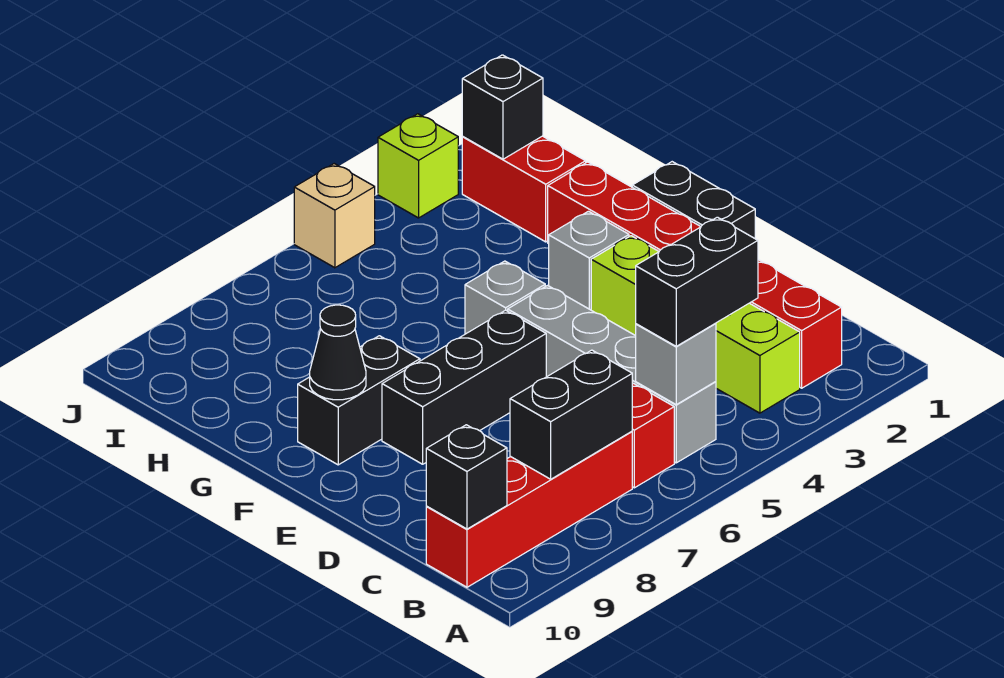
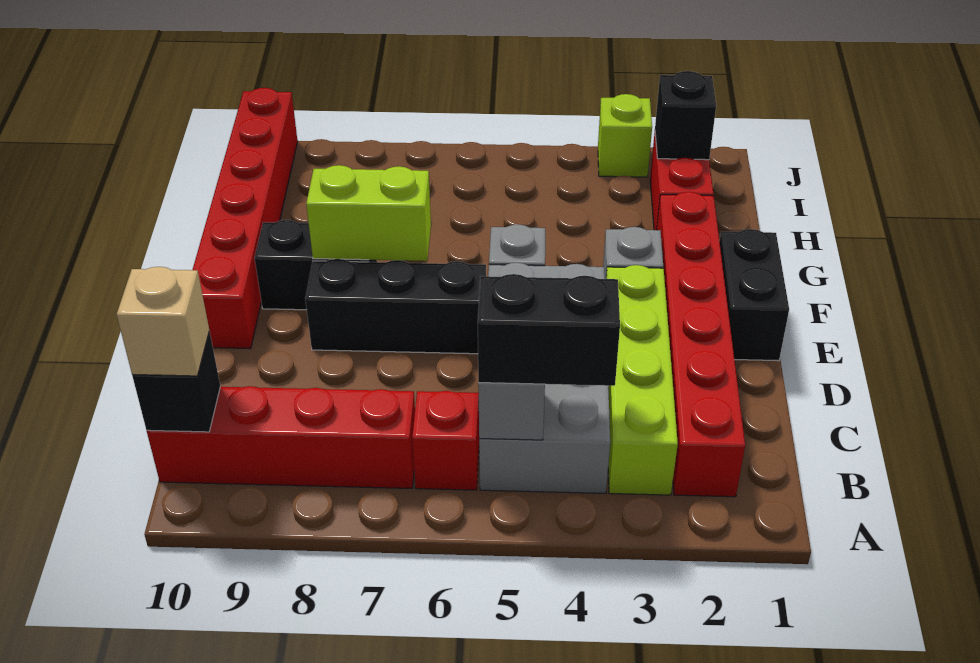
grey 1x4 brick [508,286,716,463] -> grey 2x4 brick [479,263,610,493]
black 1x2 brick [510,350,632,479] -> none
none -> red 1x6 brick [193,88,298,349]
none -> lime 1x2 brick [306,165,431,261]
black 1x1 cone [310,305,366,400] -> none
tan 1x1 brick [294,164,375,268] -> tan 1x1 brick moved to [117,267,209,376]

